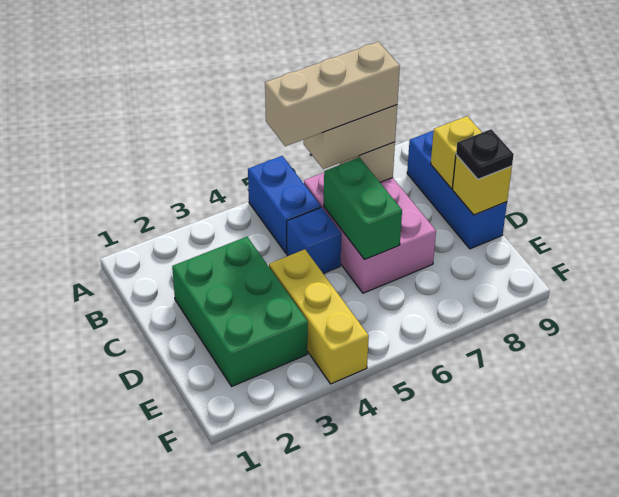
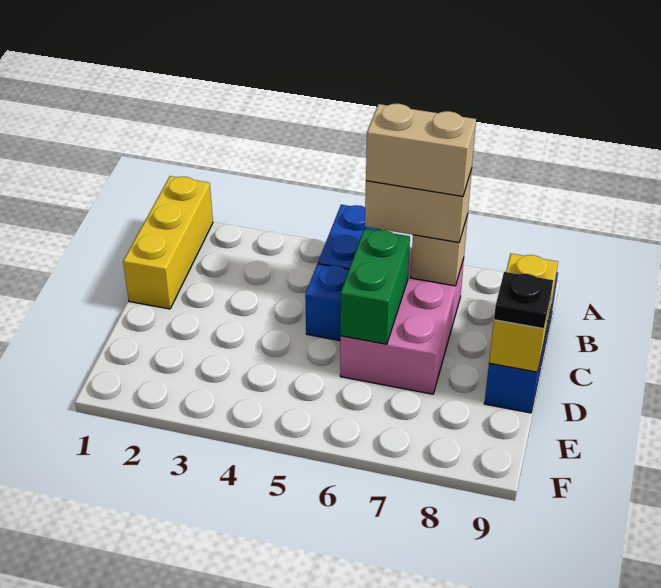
tan 1x3 brick [265,42,400,146] -> tan 1x2 brick [366,104,476,196]
green 2x3 brick [172,237,308,386] -> none
yellow 1x3 brick [269,249,369,384] -> yellow 1x3 brick moved to [123,176,213,309]

